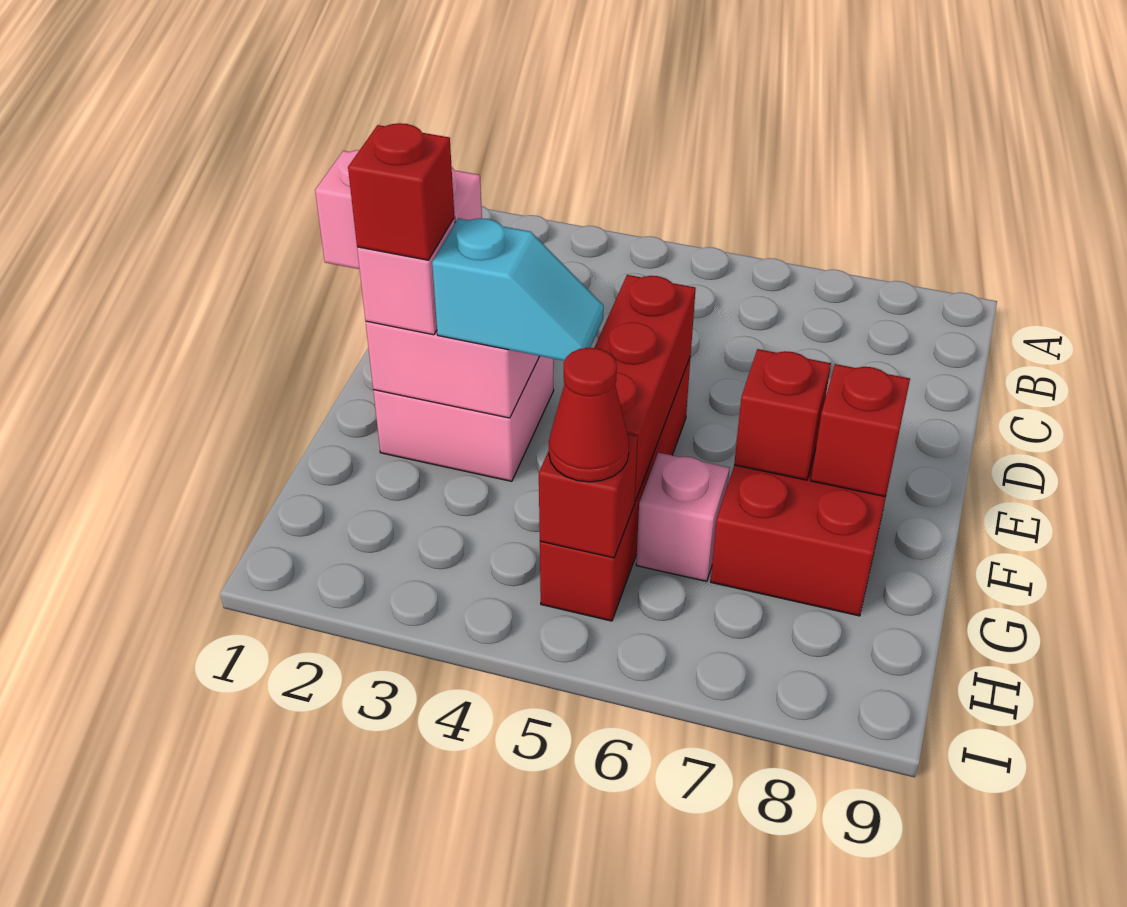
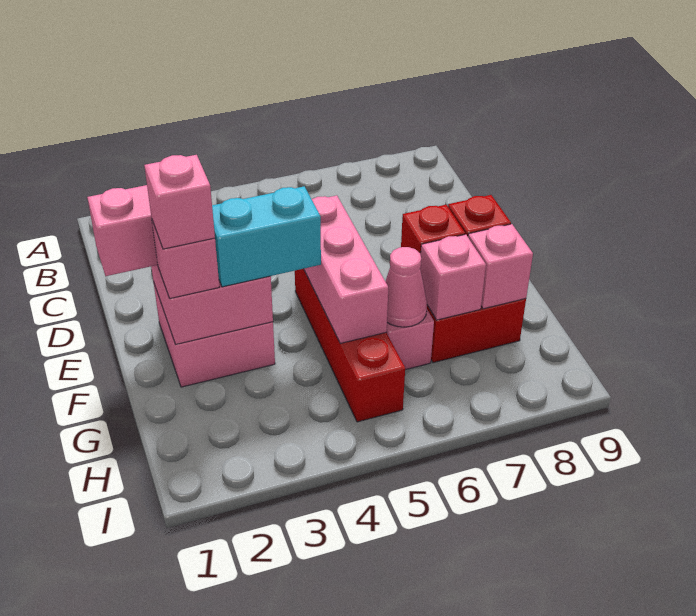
red 1x3 brick [595,275,696,501] -> pink 1x3 brick [304,195,388,343]
red 1x1 brick [348,123,454,260] -> pink 1x1 brick [144,155,215,249]
cyan 1x2 slope [432,218,604,361] -> cyan 1x2 brick [212,186,321,287]
none -> pink 1x1 cone [385,247,427,327]
none -> pink 1x1 brick [420,234,486,320]
none -> pink 1x1 brick [468,224,533,309]
red 1x1 brick [539,434,638,558] -> none
red 1x1 cone [549,348,629,482] -> none

